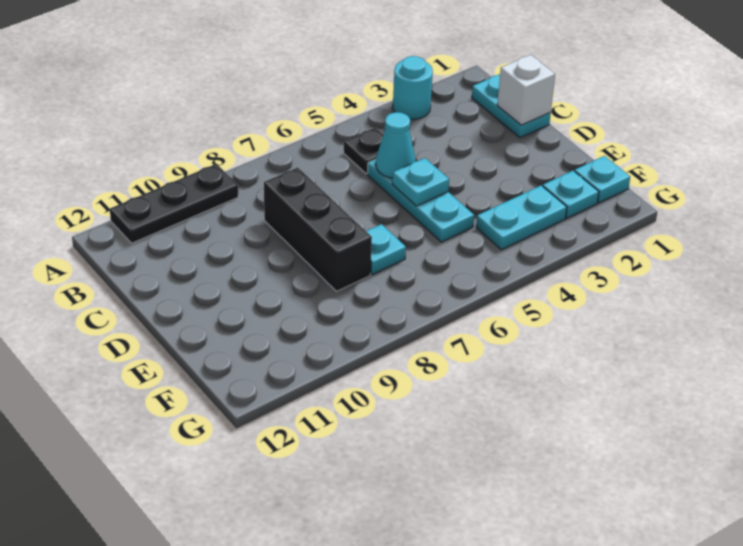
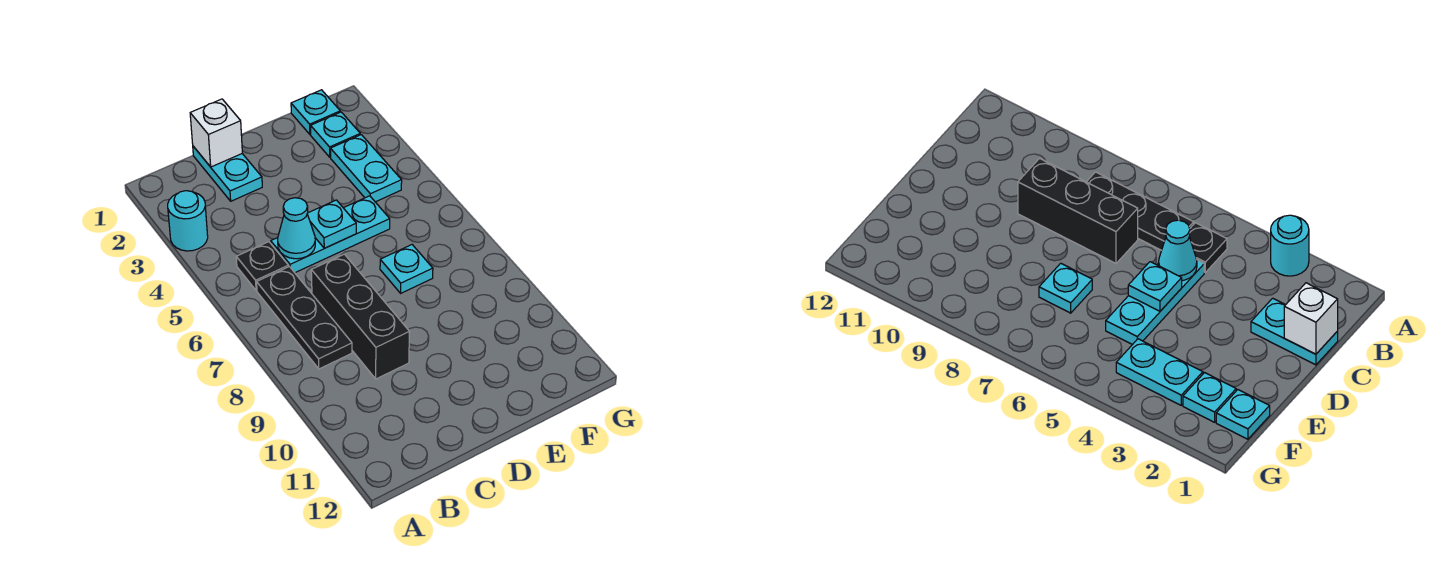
black 1x3 plate [110,164,238,243] -> black 1x3 plate moved to [257,267,352,369]
cyan 1x2 plate [472,74,551,138] -> cyan 1x2 plate turned to [193,146,262,201]
black 1x3 brick [264,168,372,291] -> black 1x3 brick turned to [311,254,410,379]

